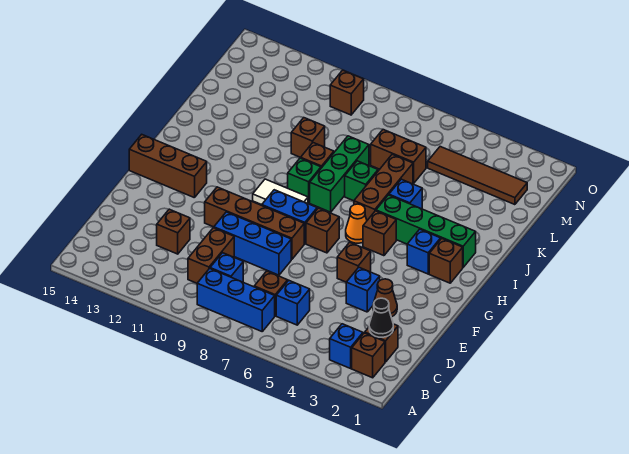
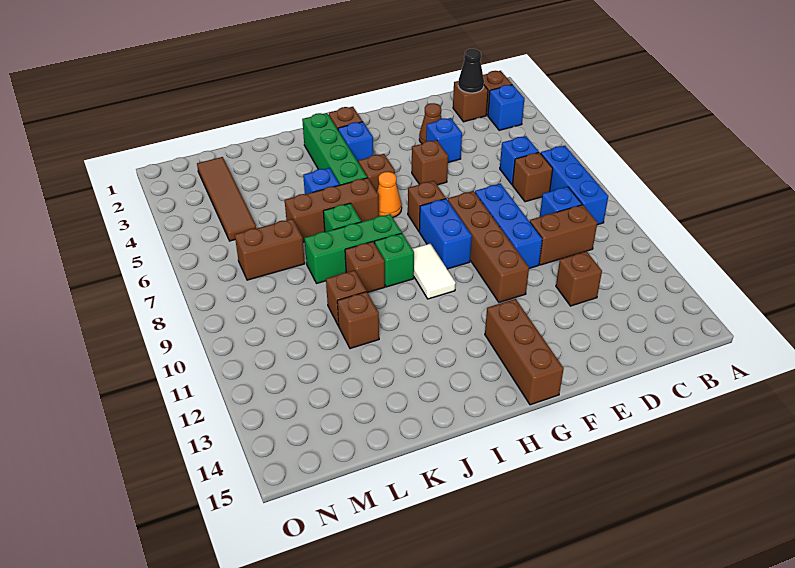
brown 1x2 brick [371,130,426,183] -> brown 1x2 brick turned to [235,219,305,280]
brown 1x1 brick [330,70,364,115] -> brown 1x1 brick moved to [337,292,379,349]

